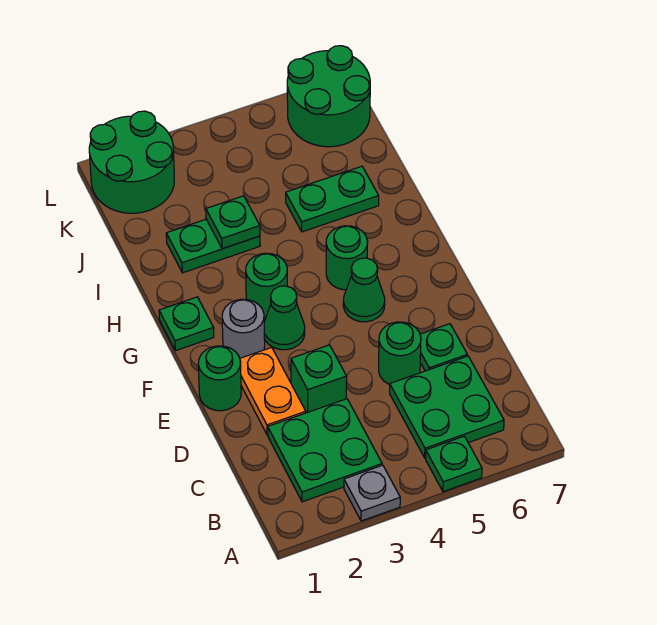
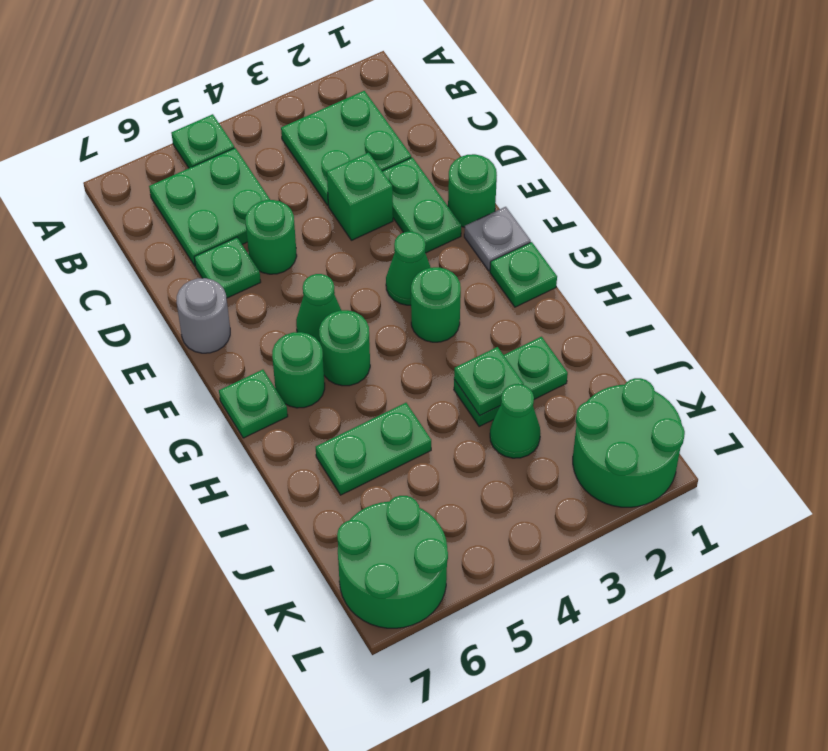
grey 1x1 plate [344,465,400,521] -> grey 1x1 plate moved to [464,207,531,271]
orange 1x2 plate [240,347,306,435] -> green 1x2 plate [382,157,461,253]
grey 1x1 round brick [222,299,265,358] -> grey 1x1 round brick moved to [177,278,230,353]
none -> green 1x1 round brick [272,332,325,408]
none -> green 1x1 plate [219,370,288,438]
none -> green 1x1 cone [490,384,540,458]

